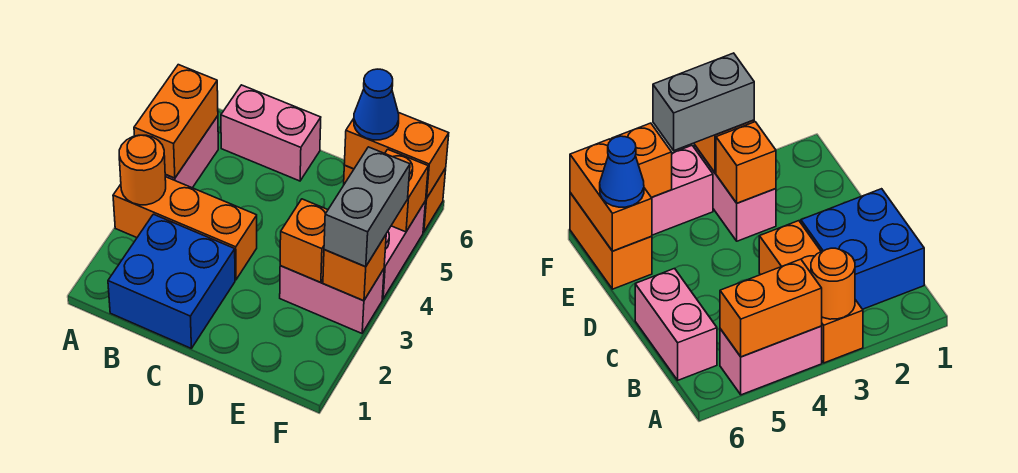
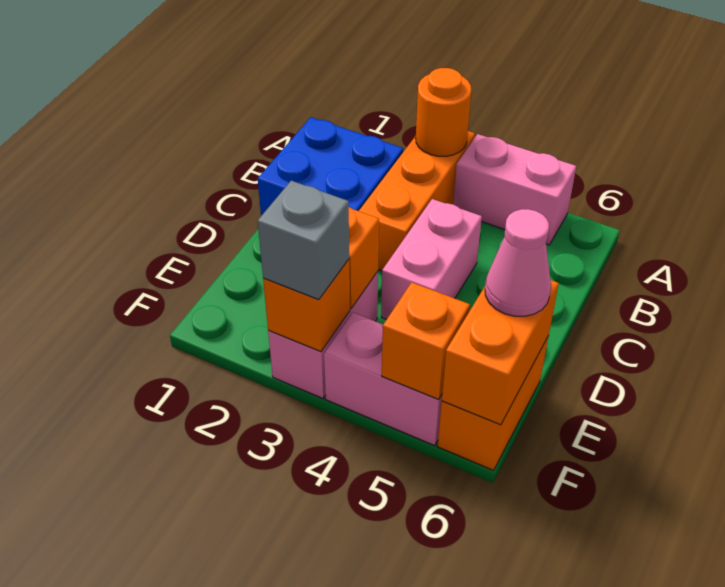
orange 1x2 brick [134,65,218,178] -> none
pink 1x2 brick [221,85,321,181] -> pink 1x2 brick moved to [381,199,482,320]
blue 1x1 cone [354,69,399,140] -> pink 1x1 cone [485,209,551,316]
grey 1x2 brick [324,147,410,267] -> grey 1x1 brick [258,181,349,300]

